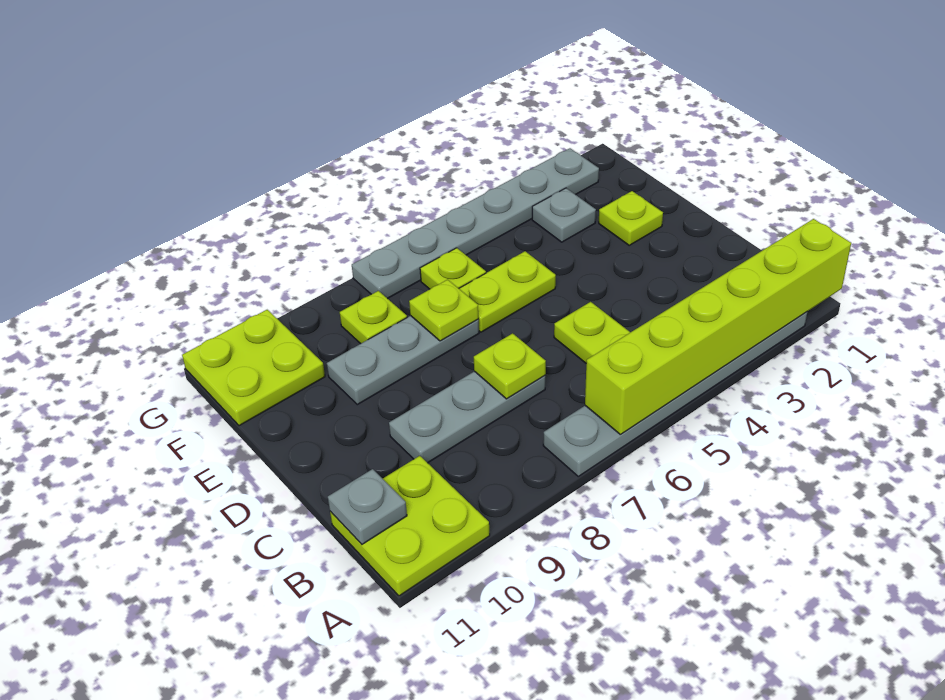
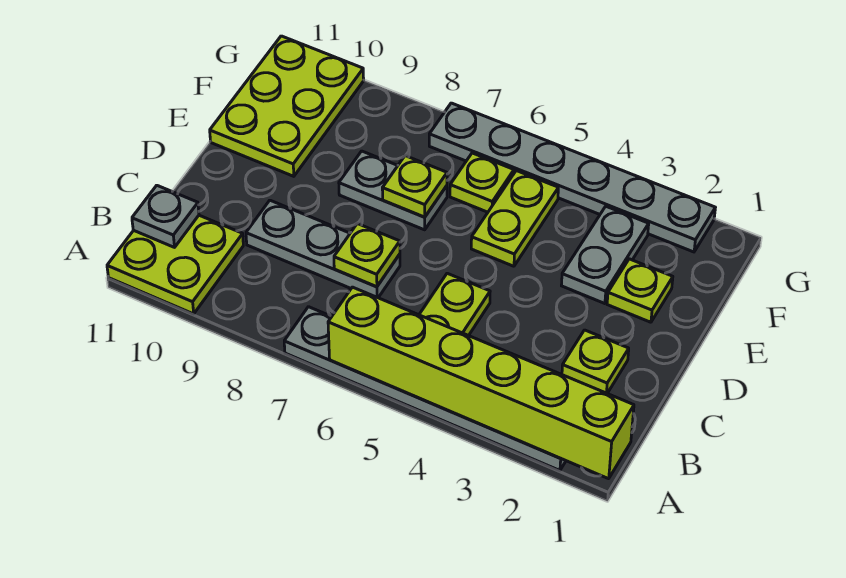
lime 1x2 plate [459,251,556,332] -> lime 1x2 plate turned to [471,171,558,266]
grey 1x3 plate [327,316,479,405] -> grey 1x2 plate [339,151,447,230]
grey 1x1 plate [532,188,596,242] -> grey 1x2 plate [561,206,649,304]
lime 1x1 plate [340,291,407,344] -> lime 1x1 plate moved to [562,330,629,393]
lime 2x2 plate [182,310,325,426] -> lime 2x3 plate [210,36,364,176]

